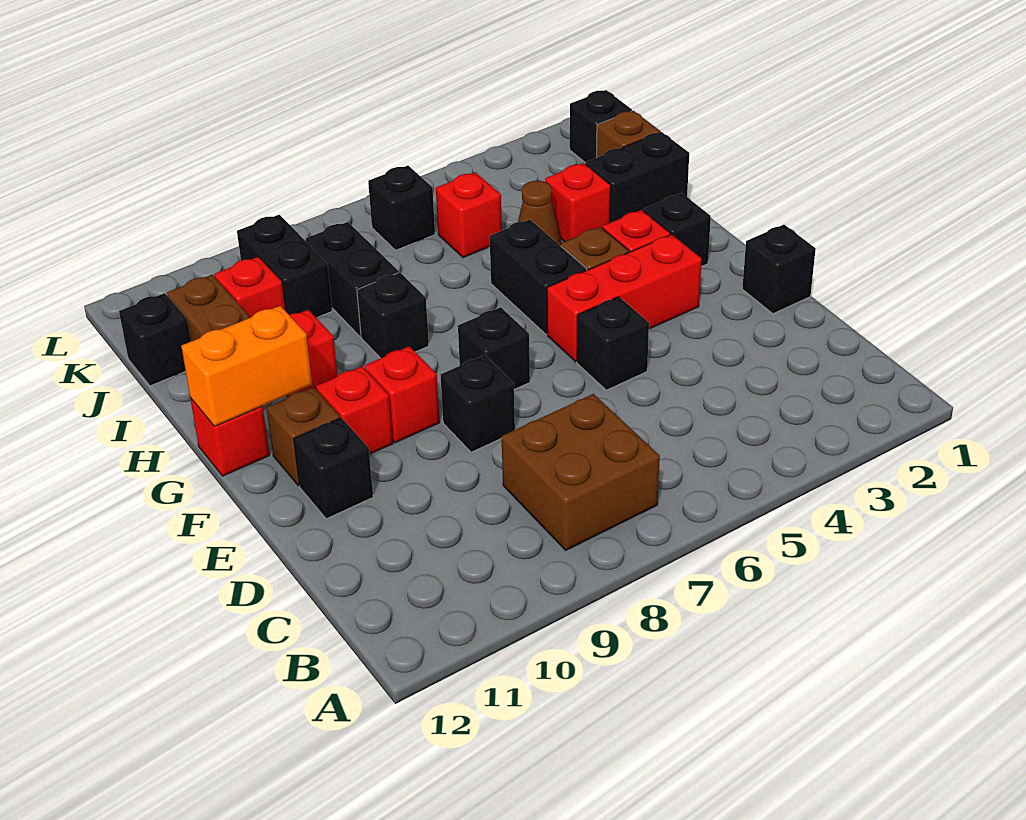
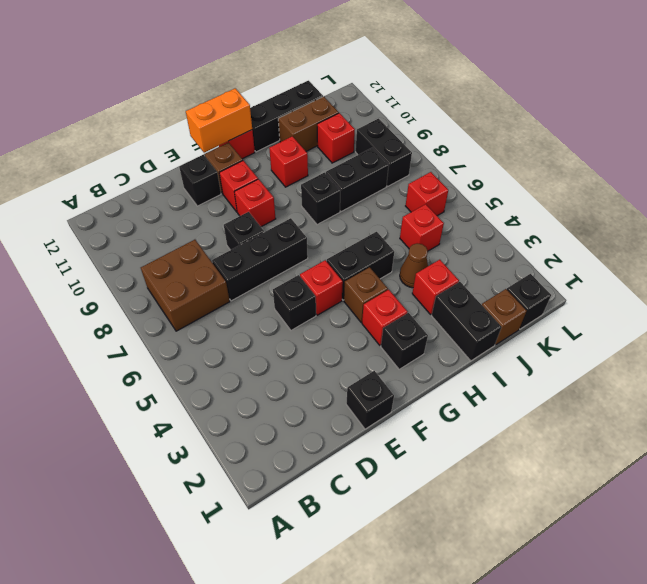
red 1x3 brick [547,234,702,362] -> red 1x1 brick [300,260,343,315]
black 1x1 brick [458,307,530,389] -> black 1x3 brick [212,218,308,301]
orange 1x2 brick [181,306,312,426] -> orange 1x2 brick turned to [186,88,252,153]
black 1x2 brick [237,215,332,318] -> black 1x2 brick turned to [356,119,412,186]
black 1x1 brick [119,293,191,386] -> black 1x3 brick [250,81,323,152]
black 1x1 brick [368,166,435,250] -> red 1x1 brick [406,172,448,216]

